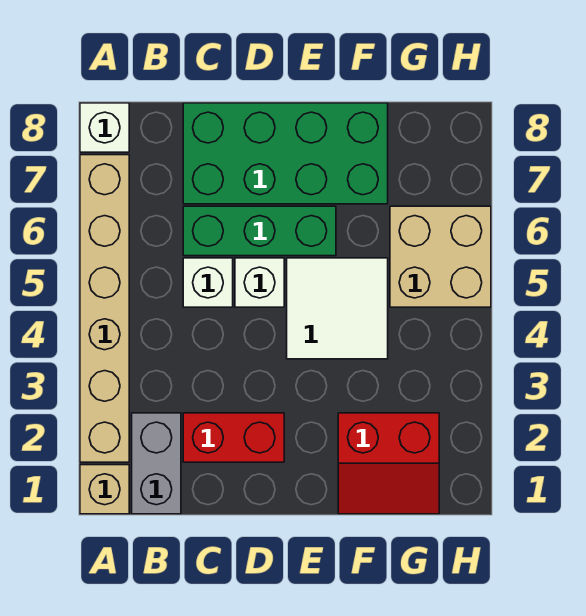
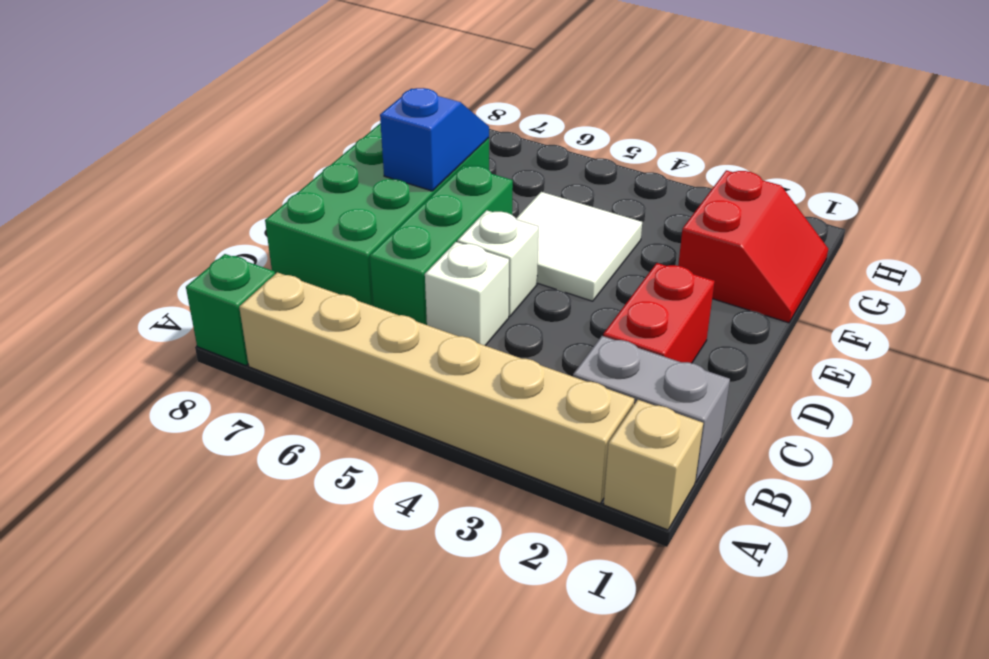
white 1x1 brick [80,103,129,152] -> green 1x1 brick [186,254,275,366]
none -> blue 1x2 slope [380,88,489,191]
tan 2x2 brick [390,206,491,307] -> none

